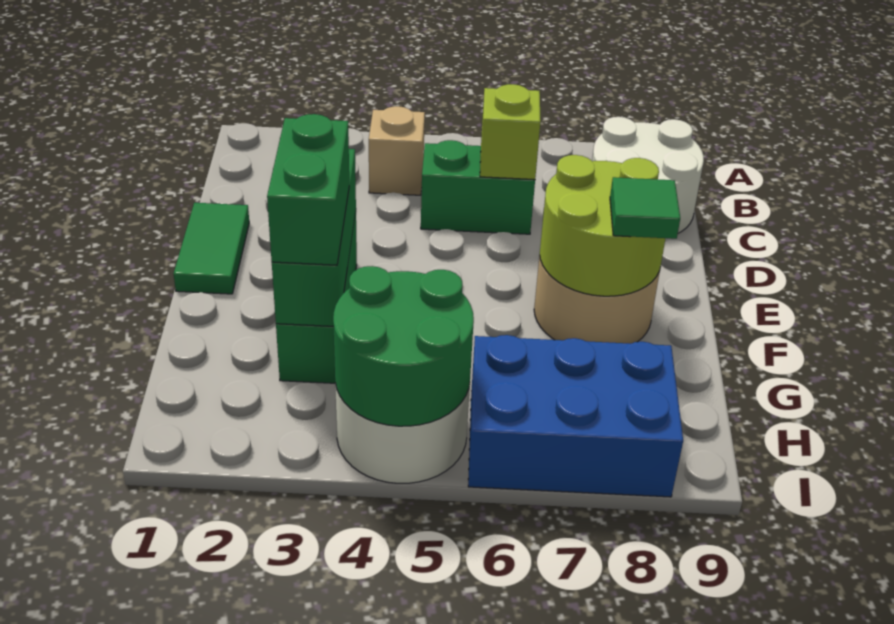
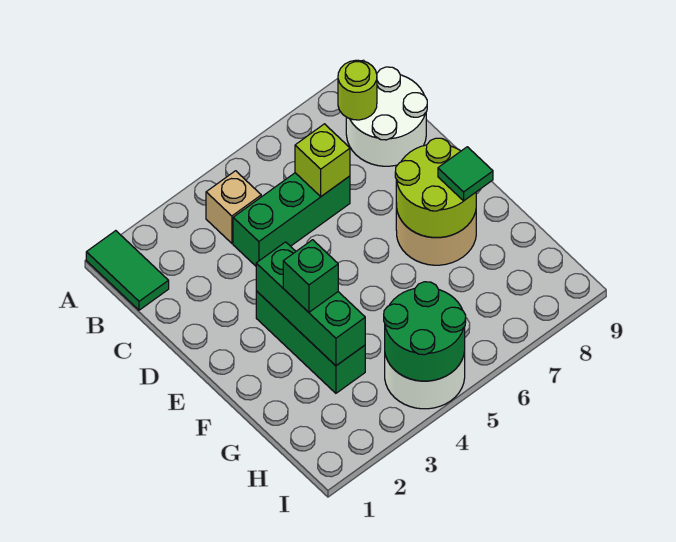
none -> lime 1x1 round brick [338,60,377,120]
green 1x2 brick [421,140,535,234] -> green 1x3 brick [233,173,350,266]
green 1x2 tile [174,203,249,294] -> green 1x2 tile moved to [86,231,169,310]
green 1x2 brick [267,114,349,265] -> green 1x1 brick [283,240,338,312]
blue 2x3 brick [468,335,683,497] -> none

